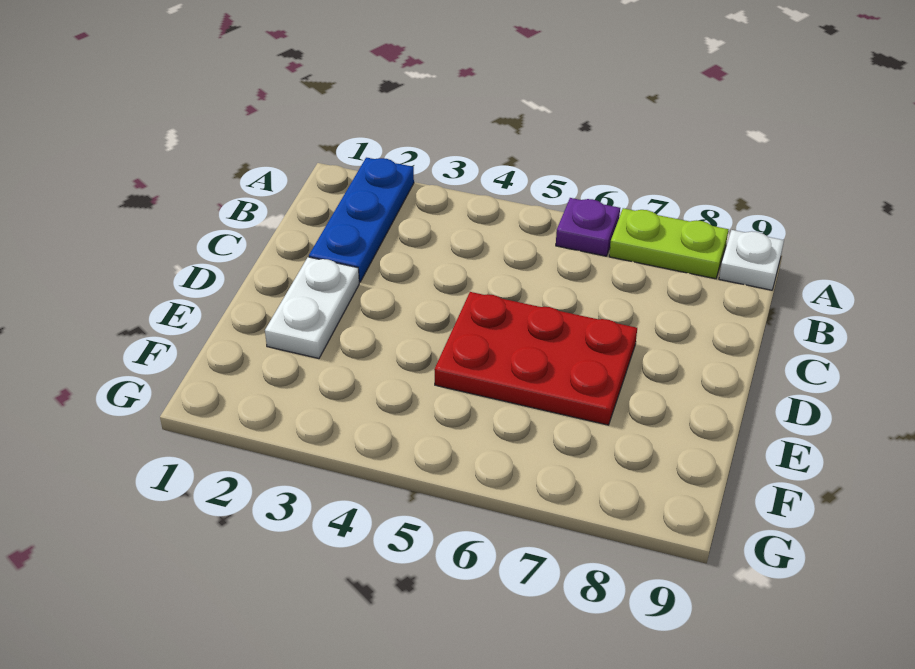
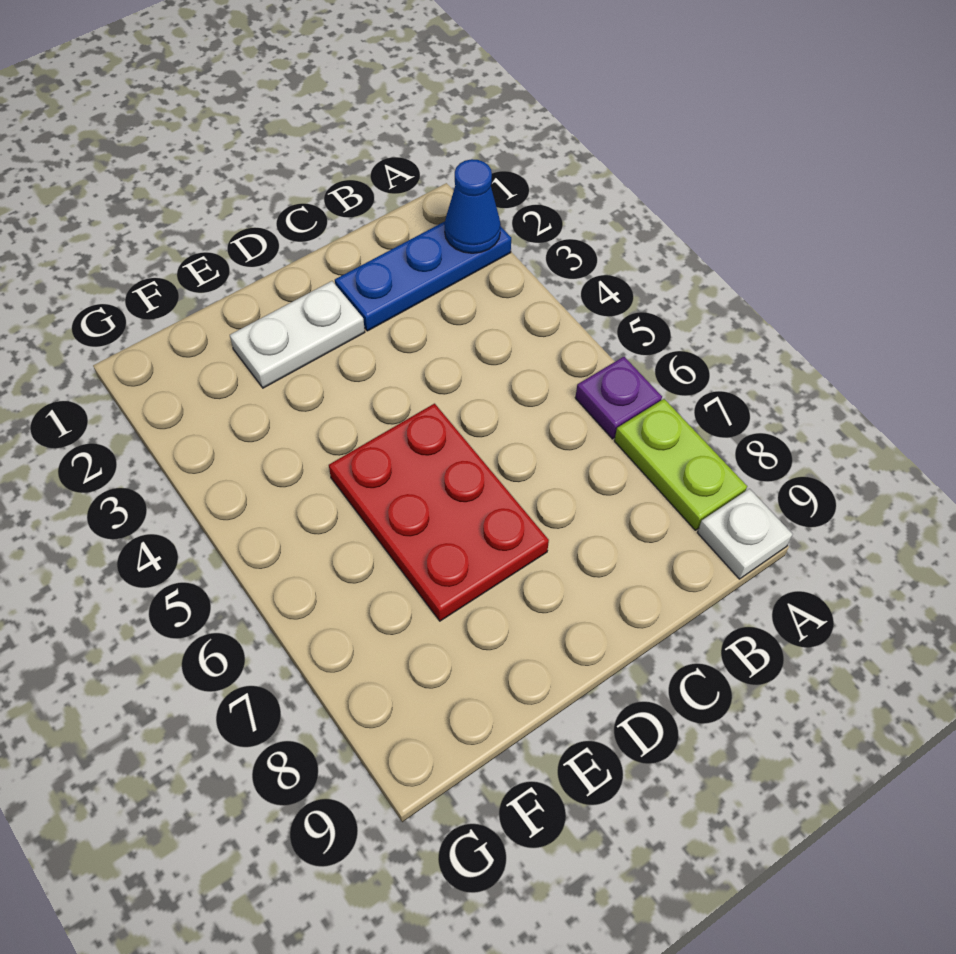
none -> blue 1x1 cone [444,159,501,253]

